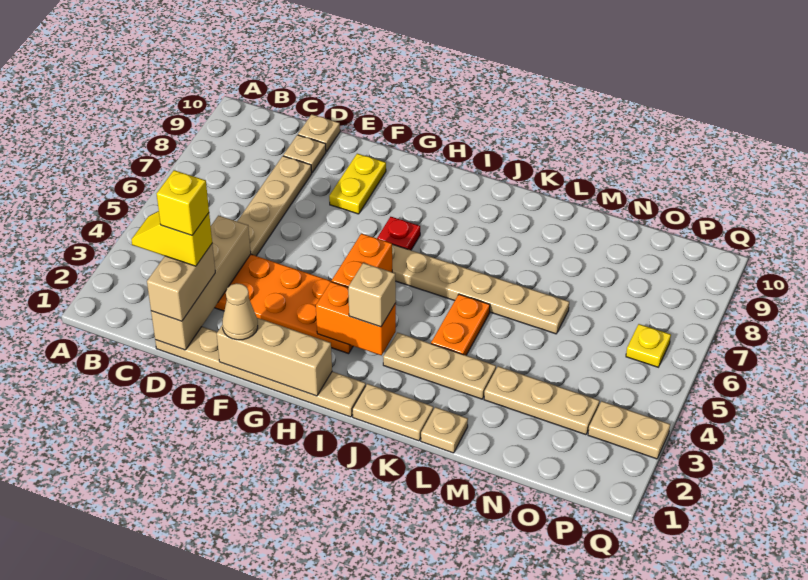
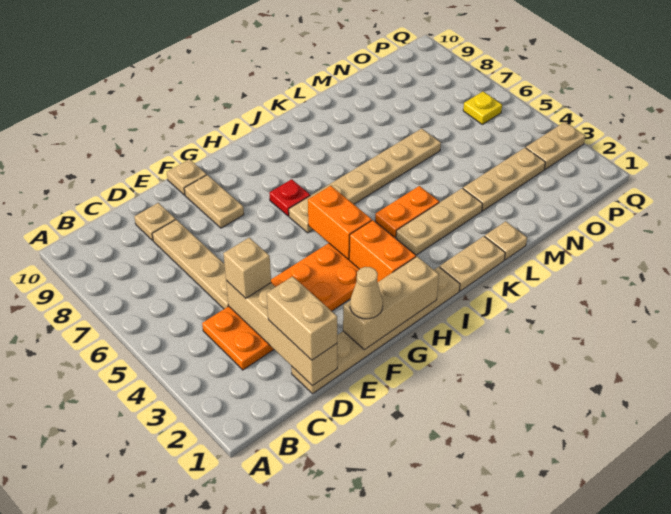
yellow 1x2 slope [131,211,212,266] -> none
yellow 1x1 brick [157,170,209,235] -> none
tan 1x1 plate [298,114,340,152] -> tan 1x1 plate moved to [167,159,207,195]
yellow 1x2 plate [329,154,386,214] -> tan 1x2 plate [184,175,244,228]
orange 1x2 brick [316,282,396,355] -> orange 1x2 brick turned to [349,220,416,282]
tan 1x1 brick [348,263,396,327] -> tan 1x1 brick moved to [223,238,271,298]
orange 1x2 plate [431,294,490,355] -> orange 1x2 plate turned to [375,186,439,238]

